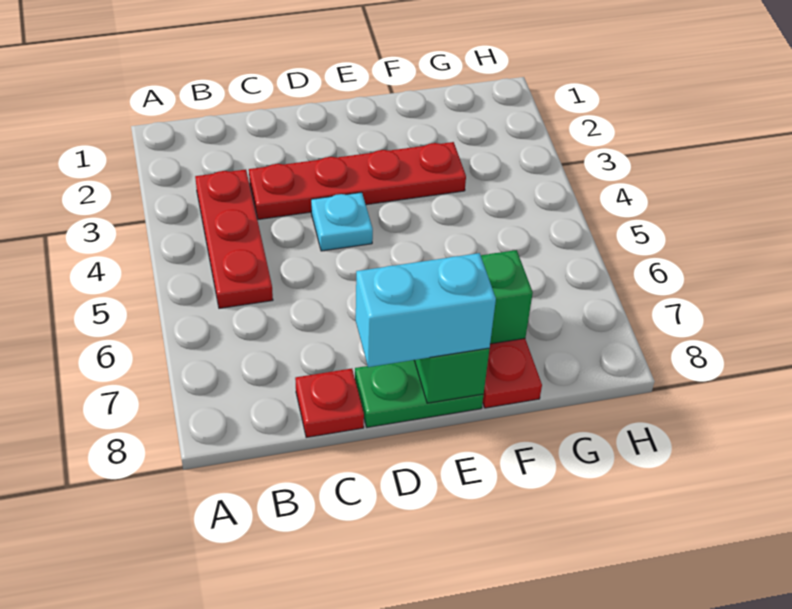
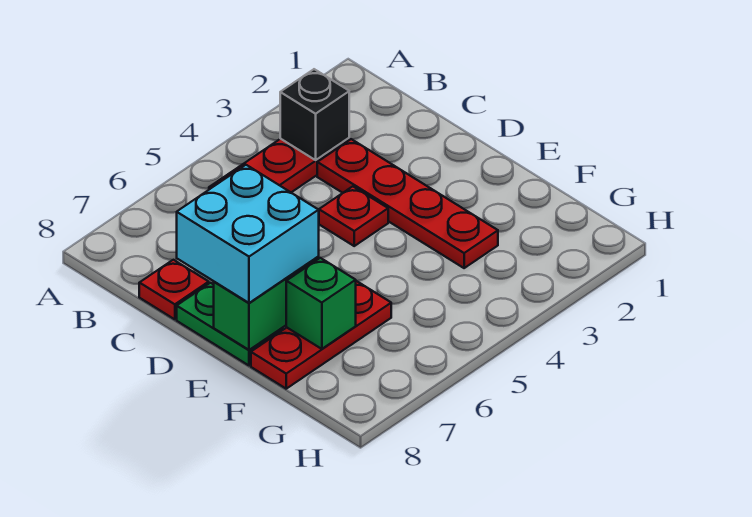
none -> black 1x1 brick [280,69,349,160]
cyan 1x1 plate [311,192,373,251] -> red 1x1 plate [319,186,388,246]
cyan 1x2 brick [356,253,496,367] -> cyan 2x2 brick [177,165,319,303]

